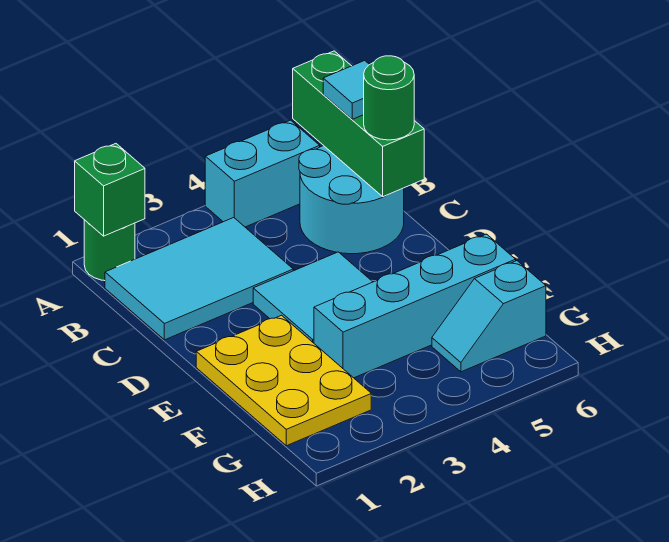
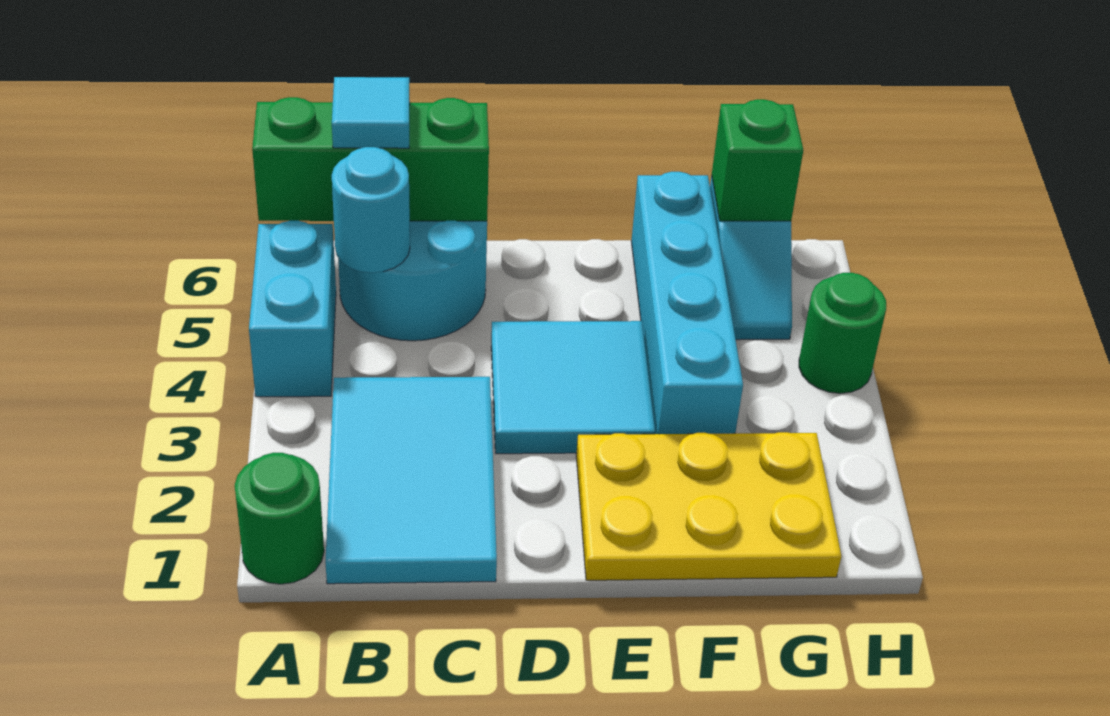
green 1x1 brick [75,144,145,236] -> green 1x1 brick moved to [712,99,803,221]
none -> cyan 1x1 round brick [332,147,410,273]
green 1x1 round brick [364,56,414,140] -> green 1x1 round brick moved to [799,273,886,393]

